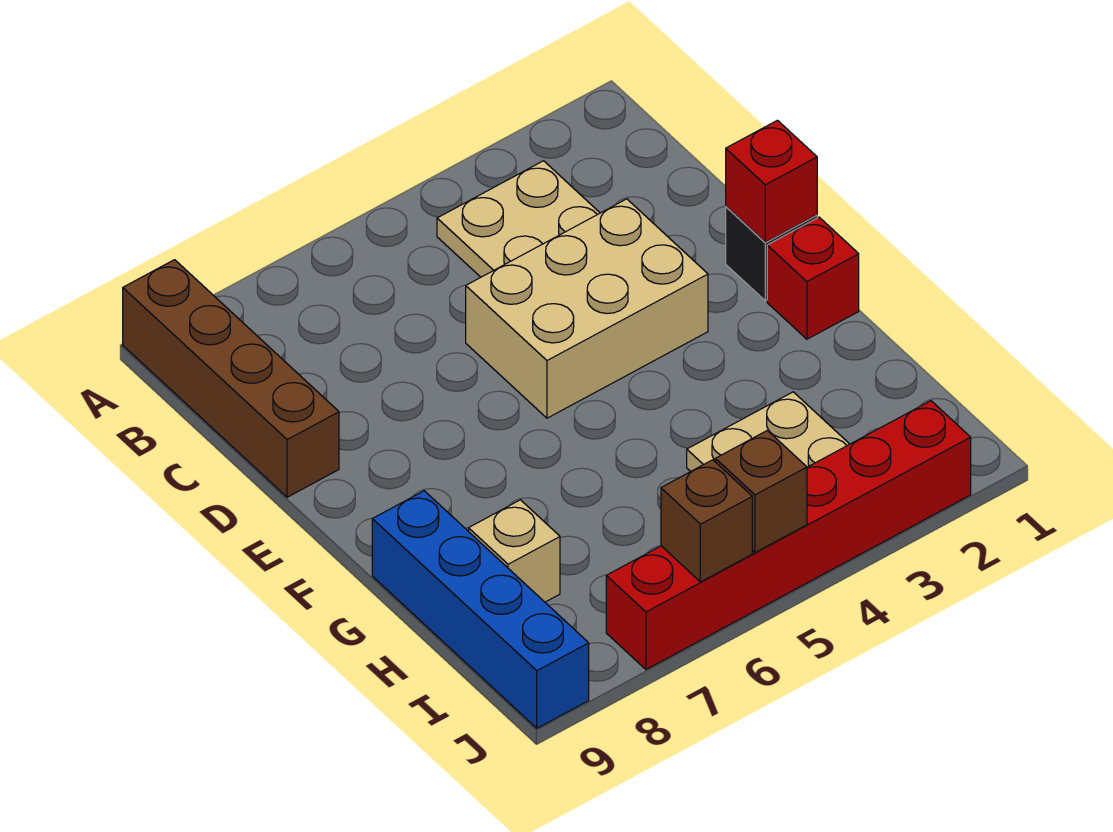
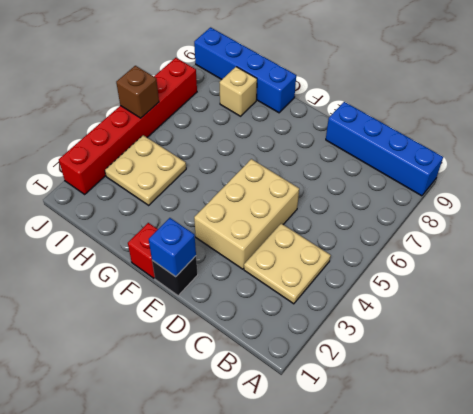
brown 1x4 brick [123,260,339,497] -> blue 1x4 brick [326,102,443,196]
red 1x1 brick [726,120,817,242] -> blue 1x1 brick [149,218,196,277]
brown 1x1 brick [661,460,752,582] -> none

